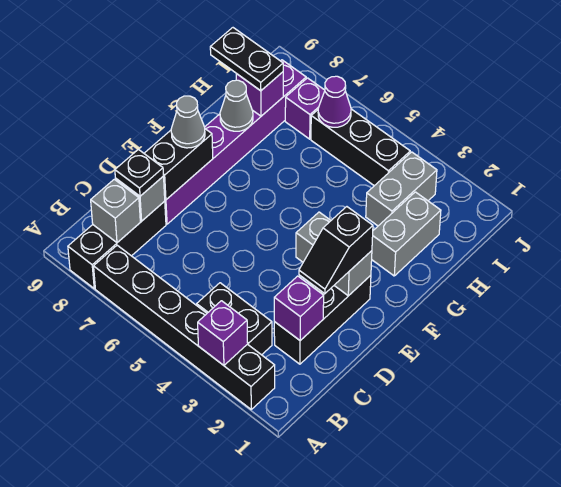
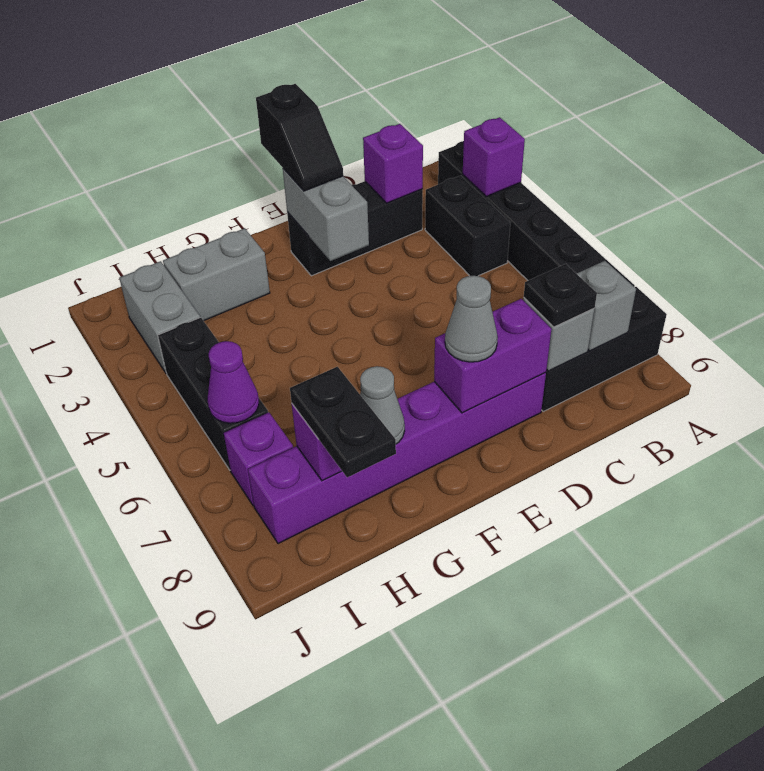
black 1x2 slope [299,207,373,294] -> black 1x2 slope turned to [256,84,343,191]
black 1x2 brick [144,129,213,200] -> purple 1x2 brick [434,299,552,413]
grey 1x2 brick [366,152,437,226] -> grey 1x2 brick turned to [119,261,200,374]

